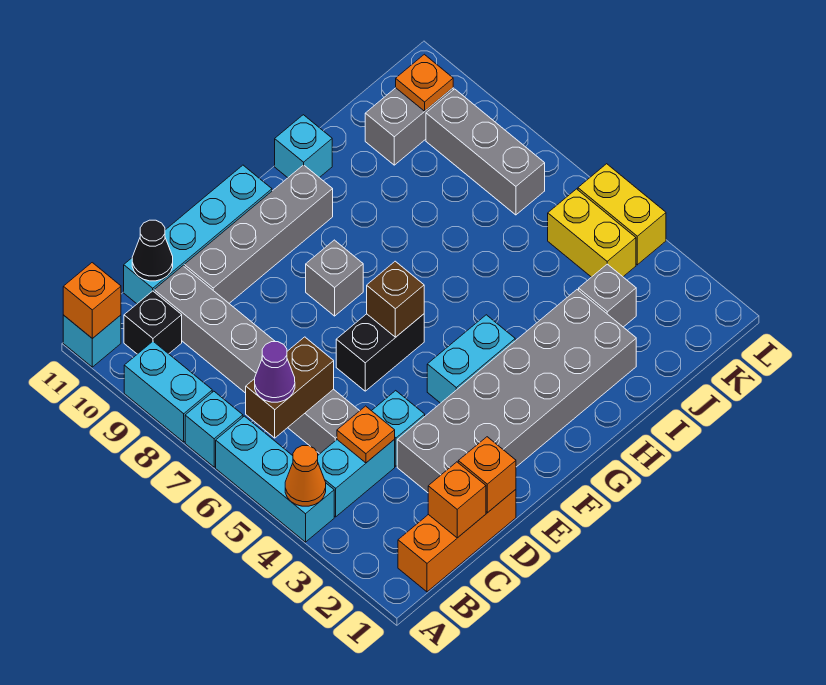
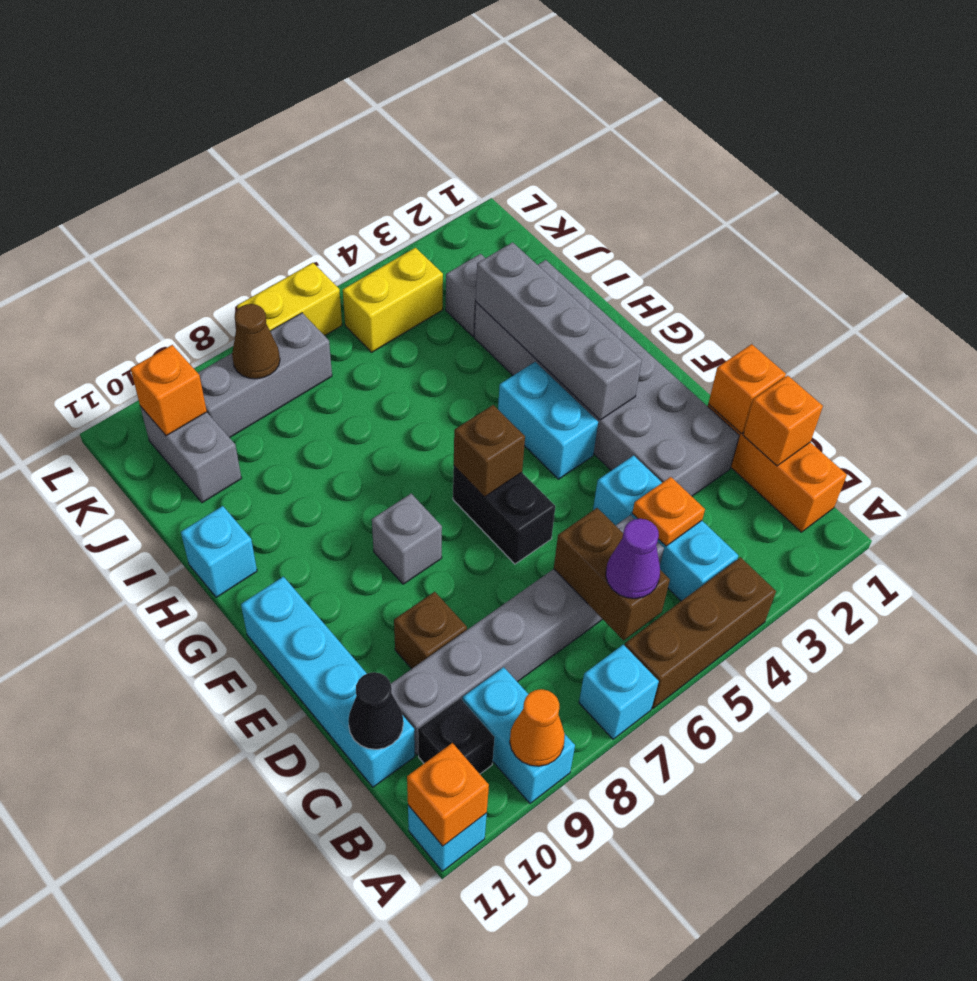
cyan 1x3 brick [216,416,334,542] -> brown 1x3 brick [625,557,776,708]
orange 1x1 cone [285,446,326,506] -> orange 1x1 cone moved to [510,689,565,766]
cyan 1x2 brick [124,341,212,442] -> cyan 1x2 brick turned to [462,667,575,804]
none -> brown 1x1 brick [394,592,467,669]
grey 1x4 brick [184,165,333,303] -> grey 1x4 brick moved to [476,242,642,420]
none -> brown 1x1 cone [232,304,280,379]
orange 1x1 plate [396,54,453,111] -> orange 1x1 brick [131,345,207,436]
yellow 1x2 brick [578,164,666,265] -> yellow 1x2 brick moved to [237,263,342,336]

